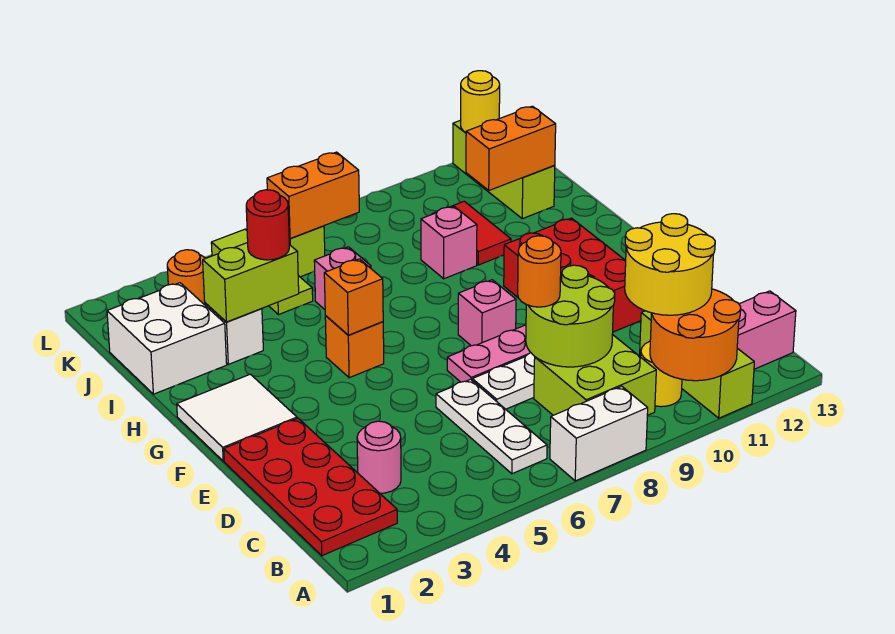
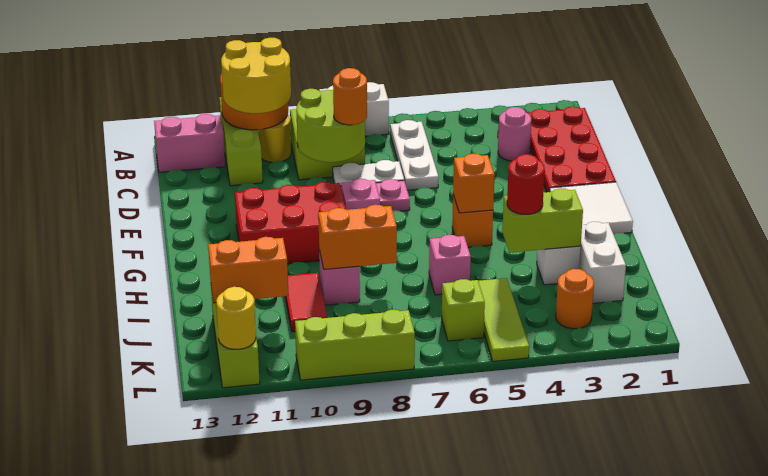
red 2x3 brick [504,218,644,332] -> red 2x3 brick turned to [235,182,346,264]
white 2x2 brick [107,283,227,394] -> white 1x2 brick [579,222,626,303]
orange 1x2 brick [267,152,359,238] -> orange 1x2 brick moved to [318,205,397,269]
none -> lime 1x3 brick [295,310,415,380]

